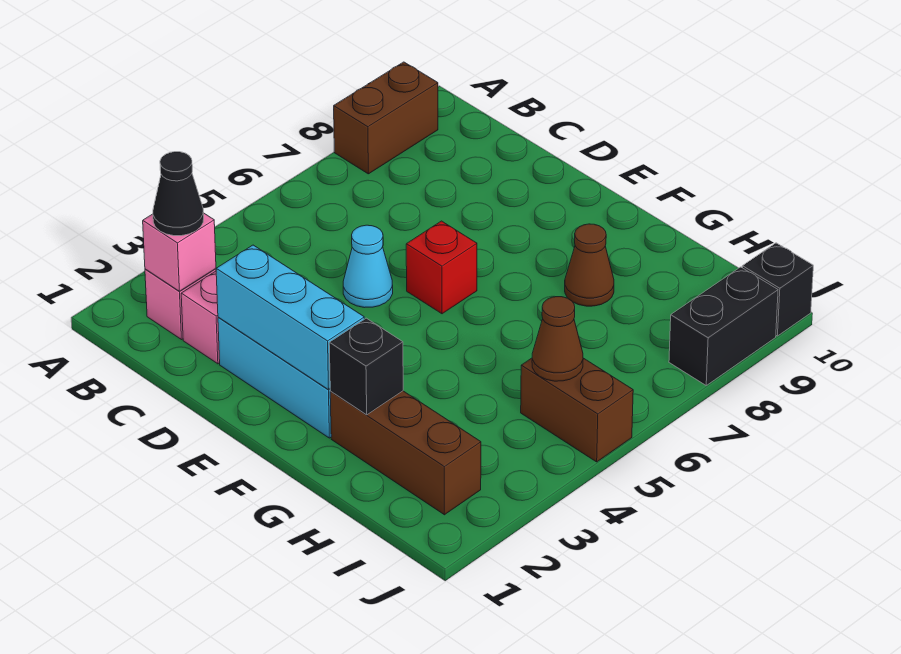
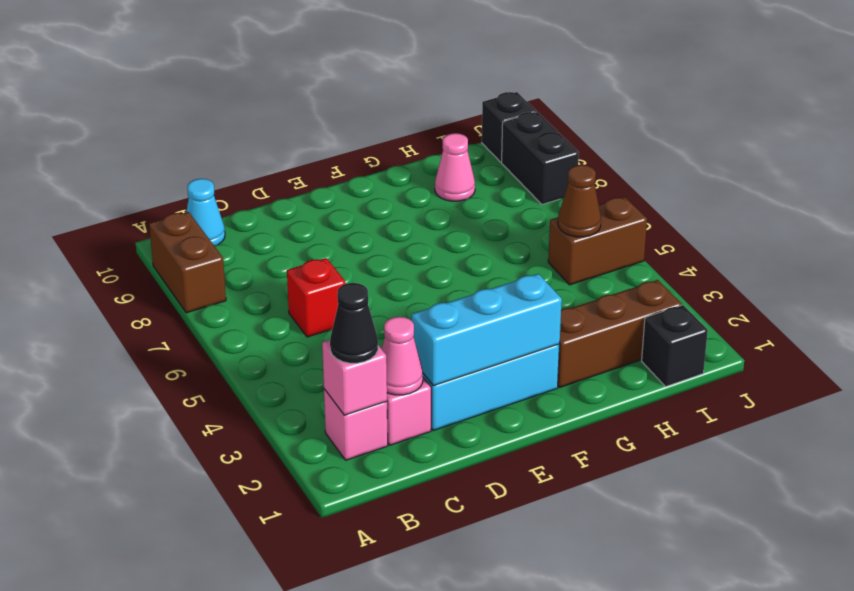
none -> pink 1x1 cone [382,317,423,395]
cyan 1x1 cone [343,225,393,308] -> cyan 1x1 cone moved to [186,179,225,246]
red 1x1 brick [406,221,477,314] -> red 1x1 brick moved to [287,258,346,337]
black 1x1 brick [329,318,403,415] -> black 1x1 brick moved to [642,305,708,387]
brown 1x1 cone [565,224,614,306] -> none
none -> pink 1x1 cone [435,133,475,201]

